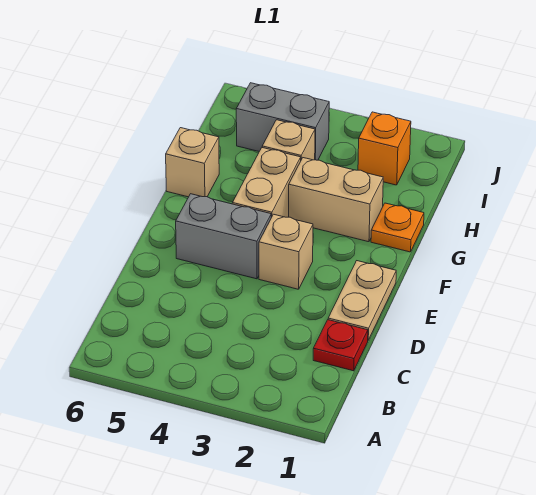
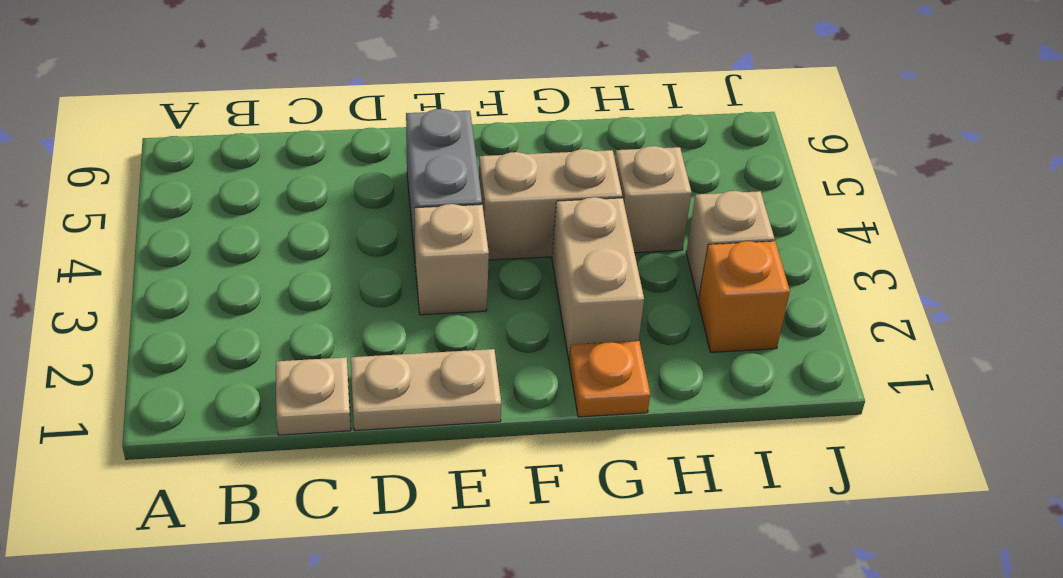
red 1x1 plate [313,320,368,371] -> tan 1x1 plate [276,357,351,435]
tan 1x1 brick [166,128,219,197] -> tan 1x1 brick moved to [686,191,774,300]
grey 1x2 brick [236,83,329,160] -> none

